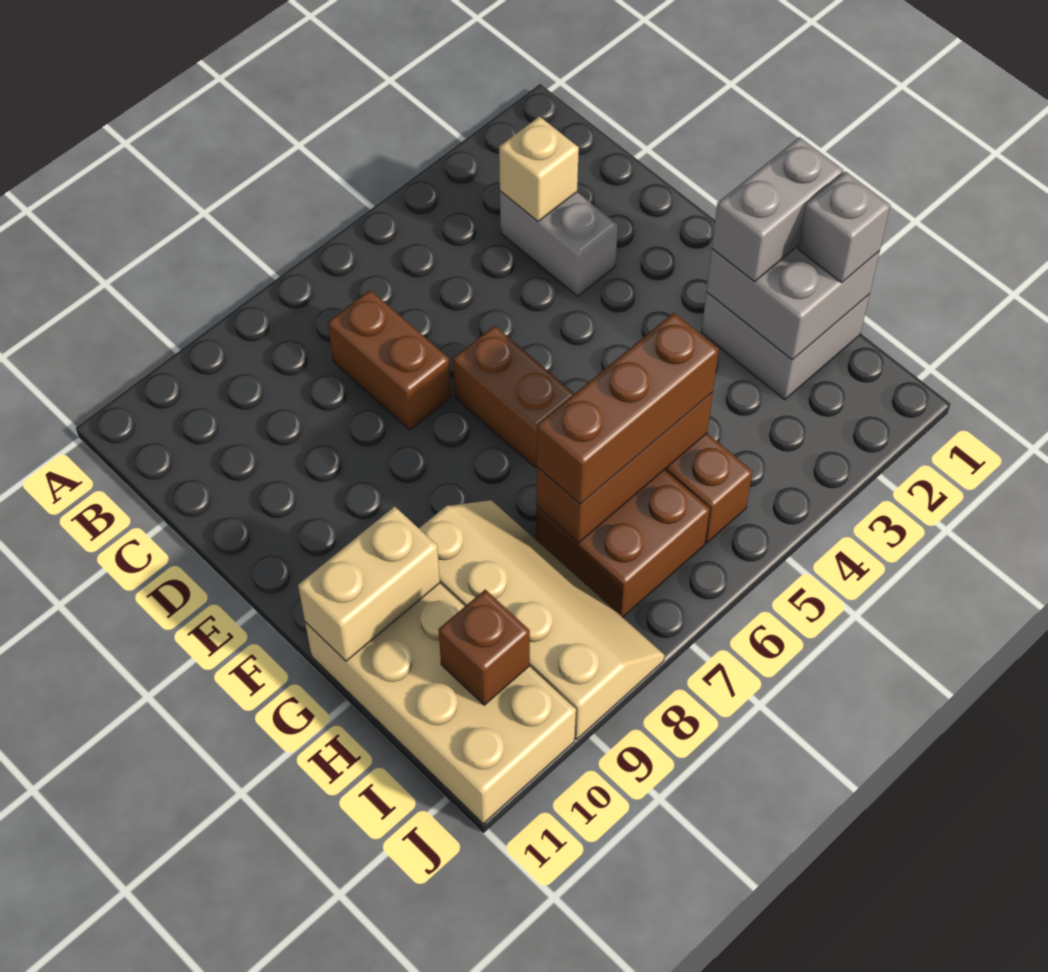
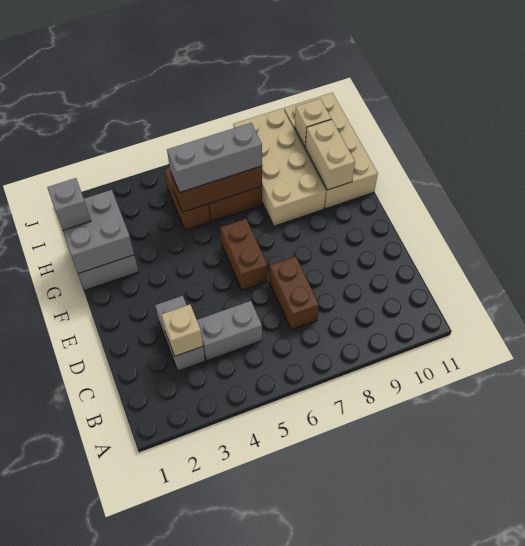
grey 1x2 brick [712,137,843,282] -> grey 1x2 brick moved to [197,301,262,361]
tan 2x4 slope [419,500,664,739] -> tan 2x4 brick [233,108,326,226]
tan 1x2 brick [298,506,440,661] -> tan 1x2 brick turned to [305,119,355,190]
brown 1x3 brick [537,313,719,504] -> grey 1x3 brick [167,123,262,192]
brown 1x1 brick [438,590,530,705] -> tan 1x1 brick [295,99,331,147]

